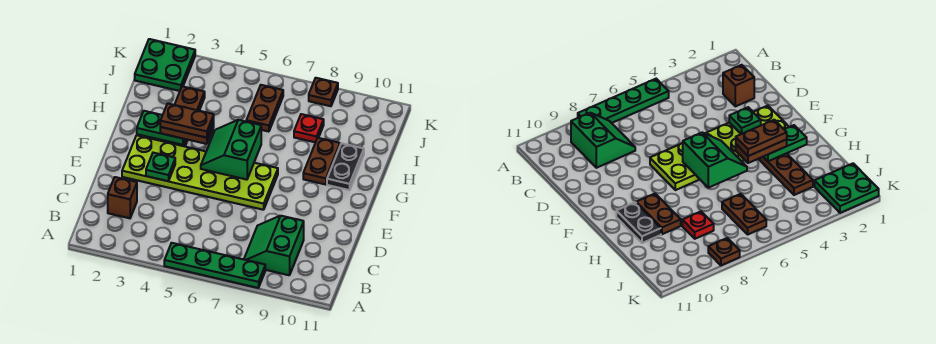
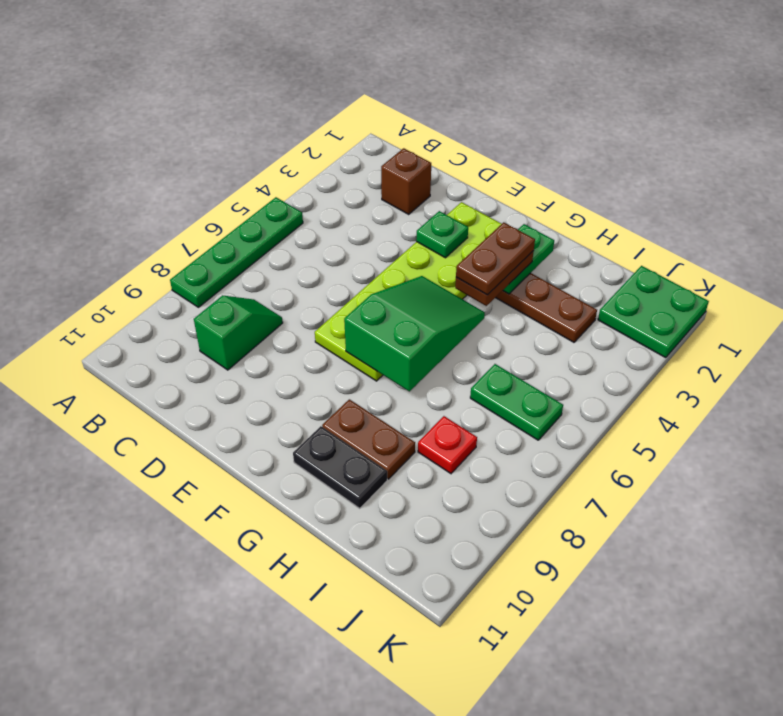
green 2x2 slope [244,216,304,275] -> green 1x2 slope [194,295,283,370]
green 2x2 slope [201,120,261,180] -> green 2x3 slope [344,276,485,391]
brown 1x2 plate [246,85,283,132] -> green 1x2 plate [470,364,563,440]
brown 1x1 plate [309,78,338,106] -> none

